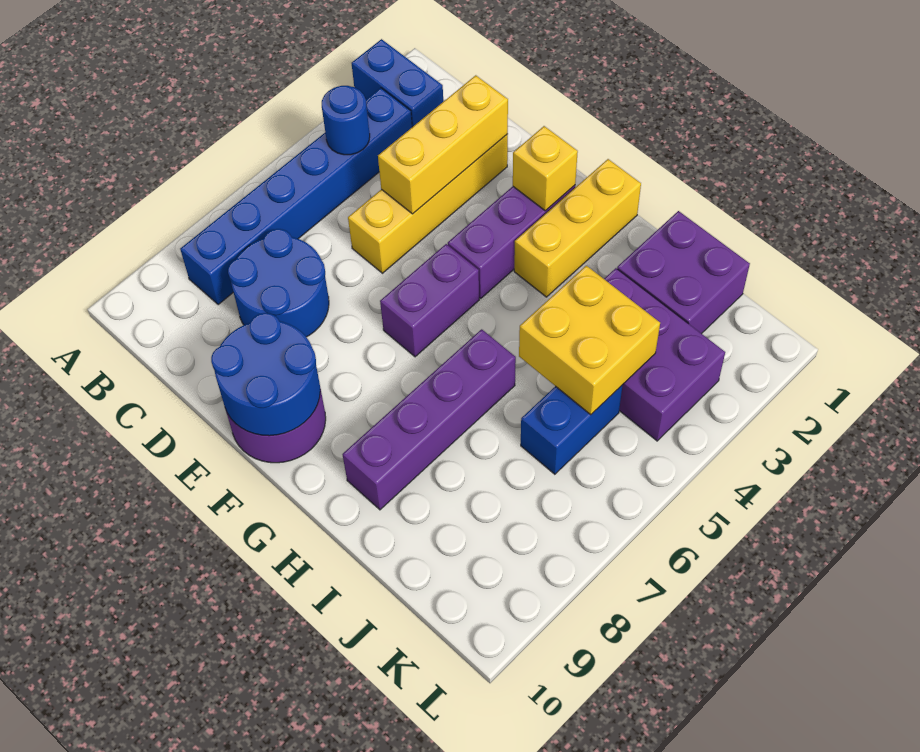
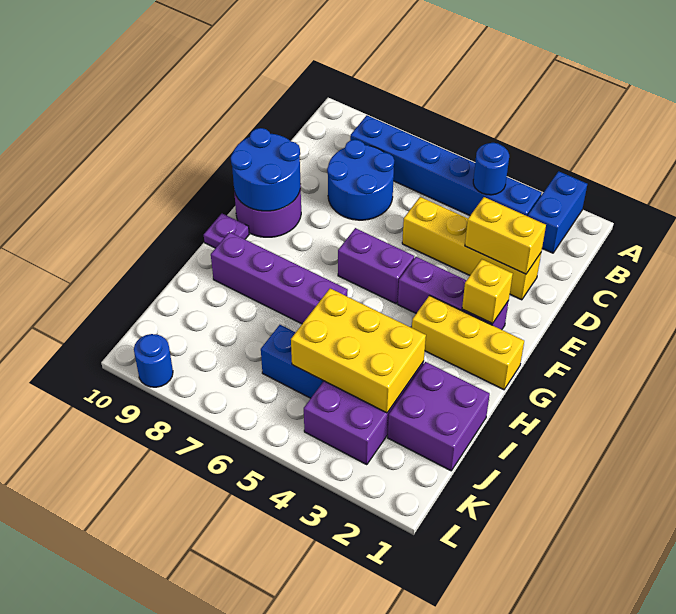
yellow 1x3 brick [378,75,508,214] -> yellow 1x2 brick [465,197,546,274]
none -> purple 1x1 plate [204,214,249,248]
yellow 2x2 brick [519,266,660,415] -> yellow 2x3 brick [291,288,426,413]
none -> blue 1x1 round brick [134,334,173,387]

